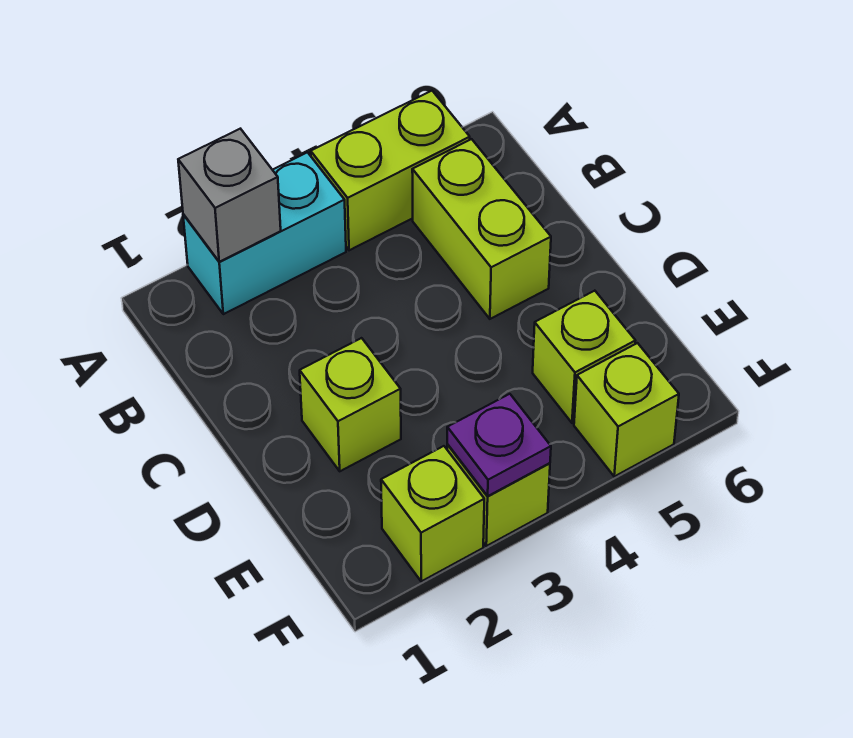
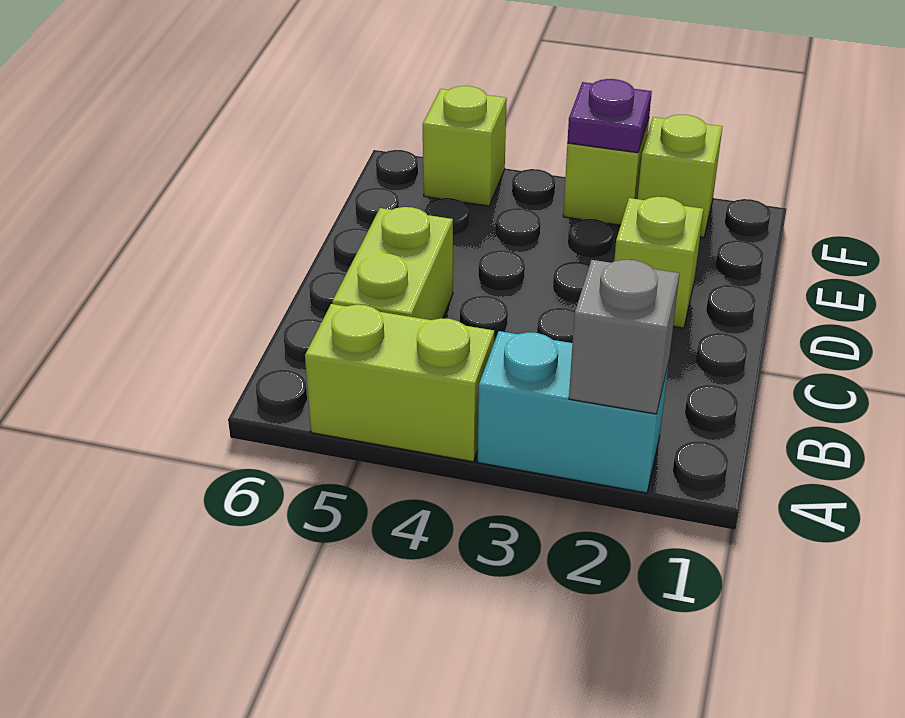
lime 1x1 brick [533,291,635,423] -> none

